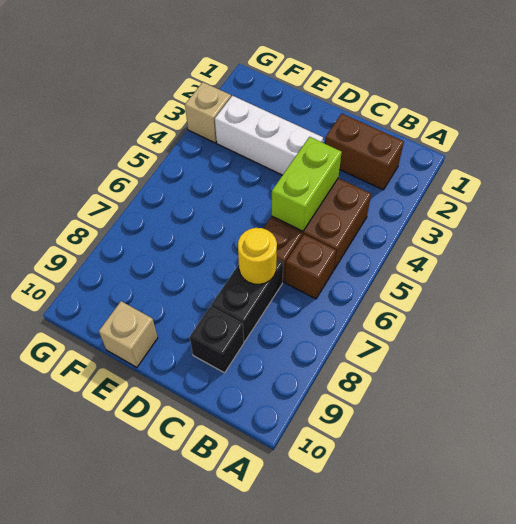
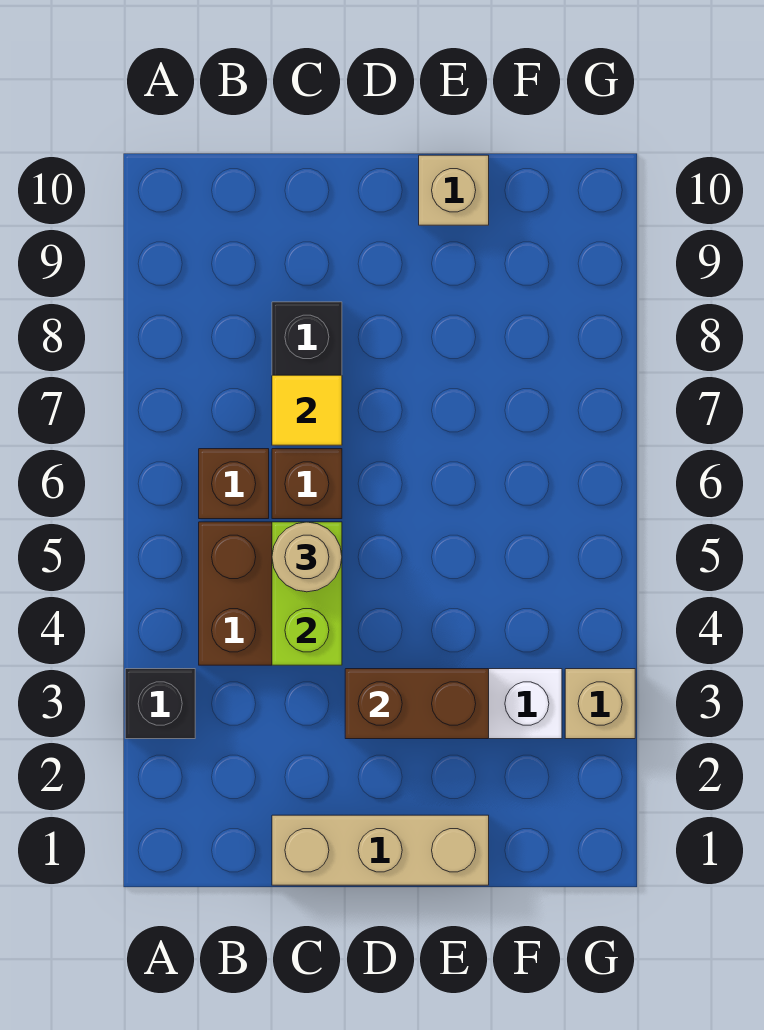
brown 1x2 brick [325,113,404,190] -> brown 1x2 brick moved to [345,669,489,739]
none -> tan 1x3 brick [272,815,489,885]
none -> tan 1x1 round brick [272,522,342,592]
yellow 1x1 round brick [238,228,277,284] -> yellow 1x1 tile [272,375,342,445]
black 1x1 brick [190,306,244,373] -> black 1x1 brick moved to [125,669,195,739]

